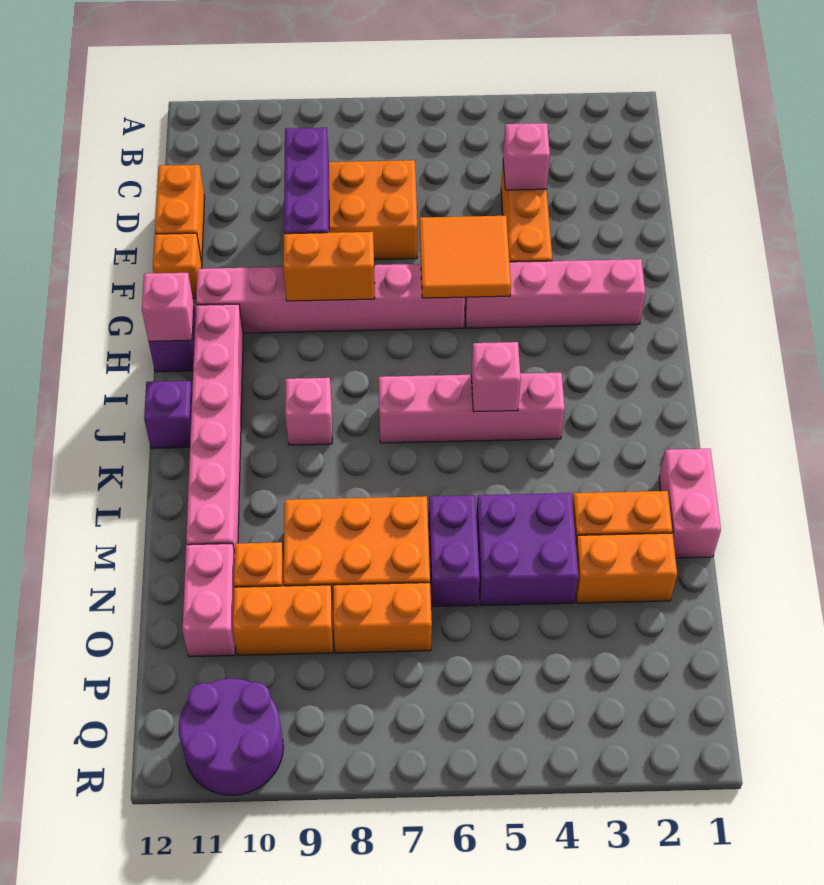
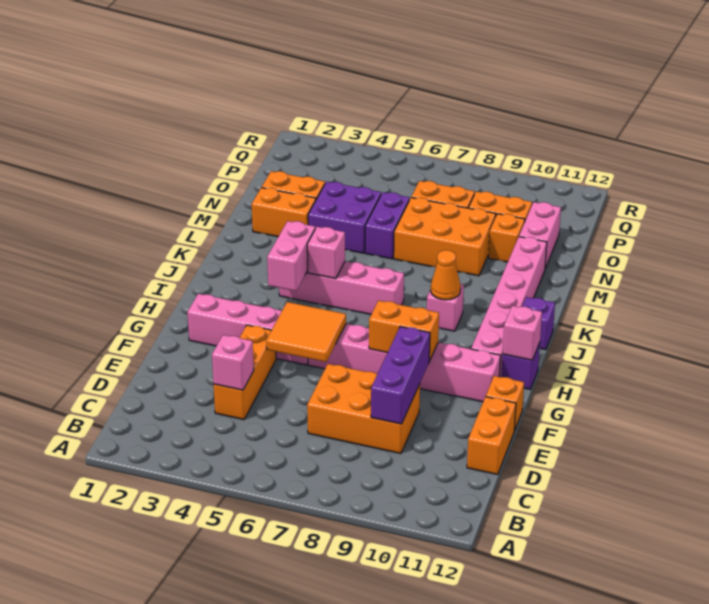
none -> orange 1x1 cone [431,250,461,300]
pink 1x2 brick [659,449,721,558] -> pink 1x2 brick moved to [267,221,315,291]
purple 2x2 round brick [179,679,283,795] -> none

